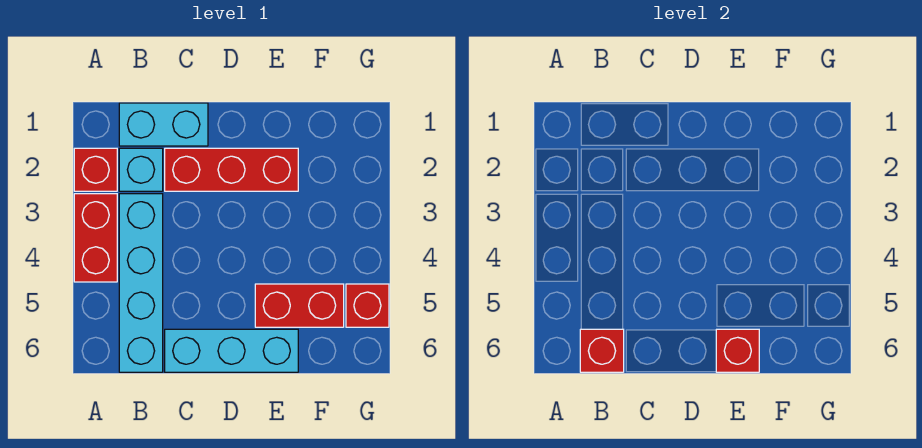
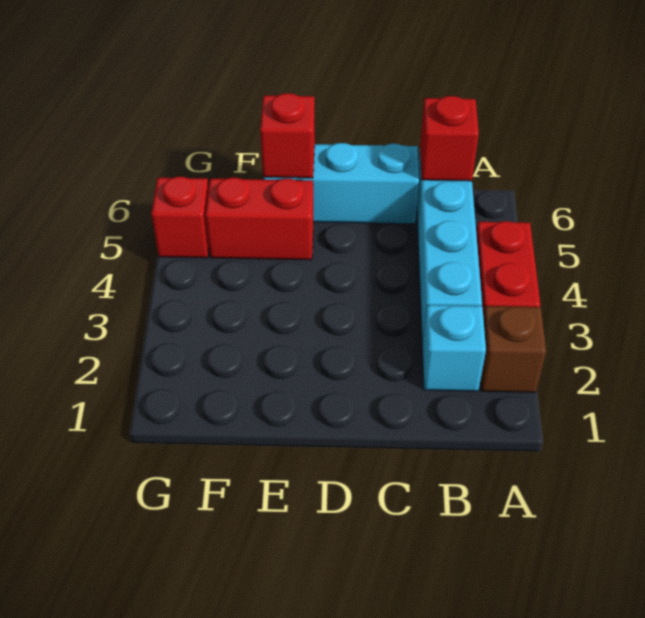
red 1x1 brick [74,148,117,191] -> brown 1x1 brick [480,306,546,392]
cyan 1x2 brick [119,103,208,146] -> none
red 1x3 brick [165,148,298,191] -> none

